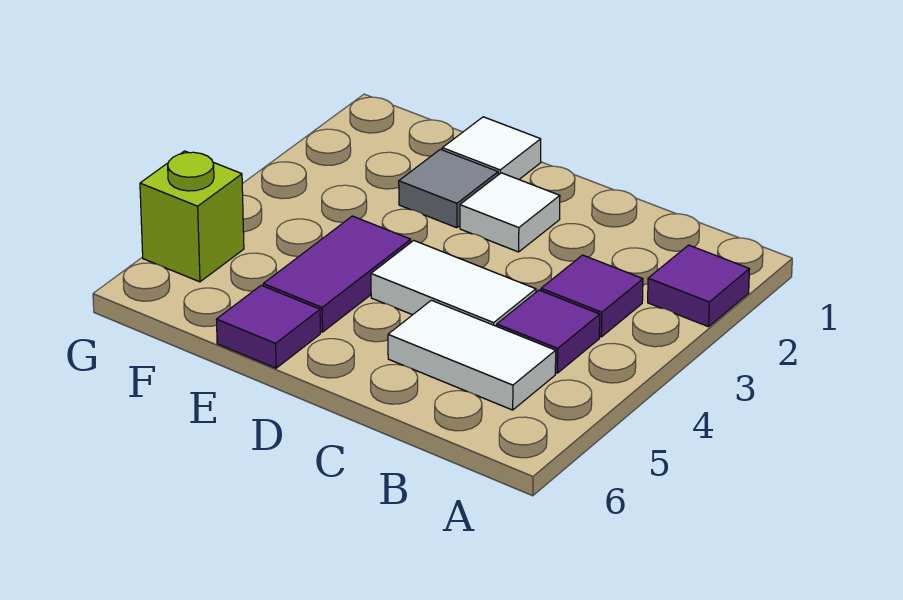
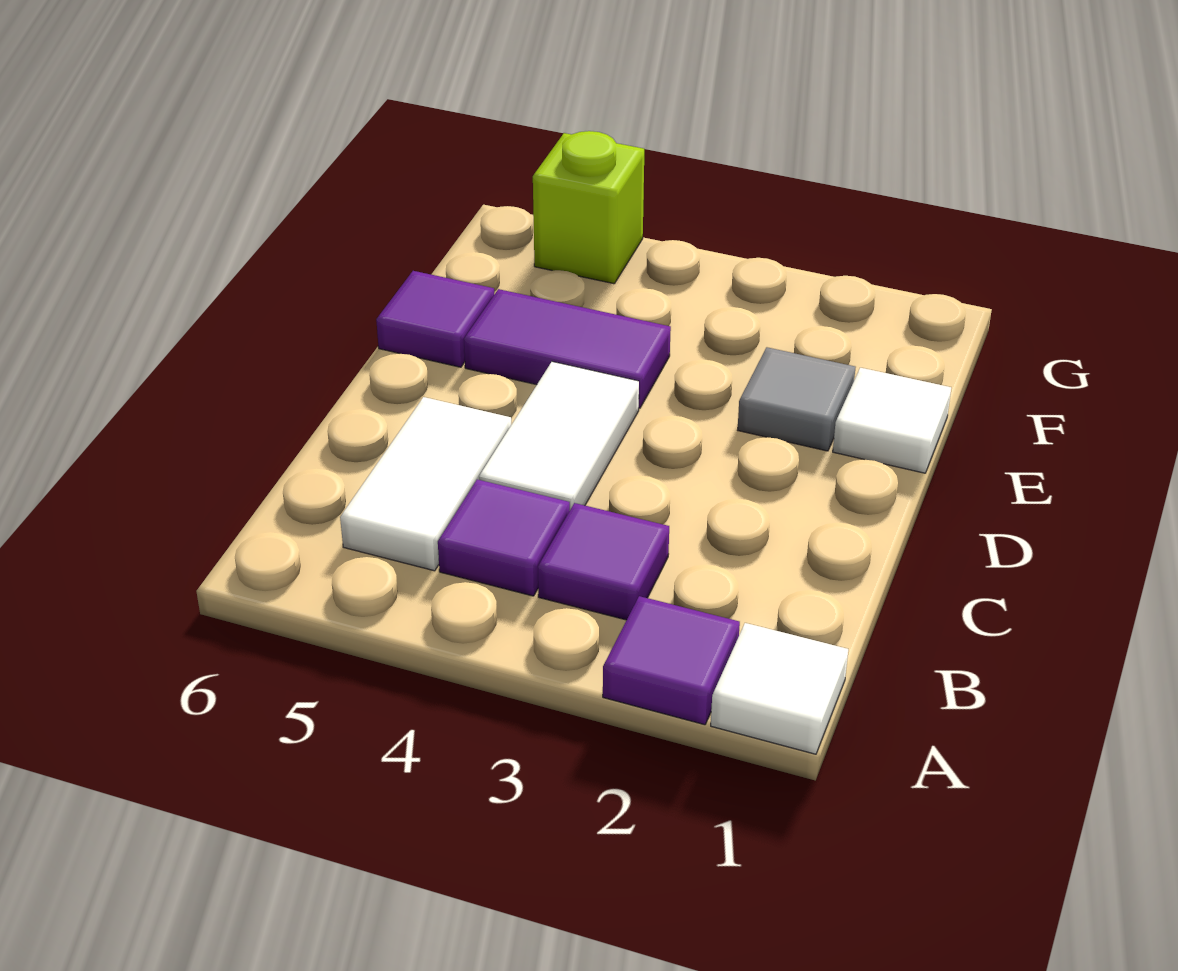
white 1x1 tile [460,173,560,252] -> white 1x1 tile moved to [711,623,848,754]

